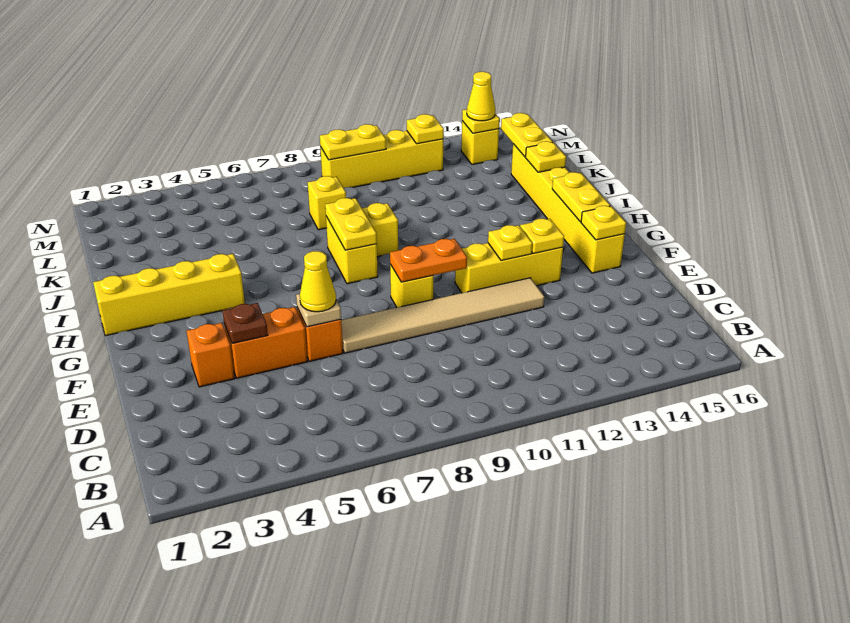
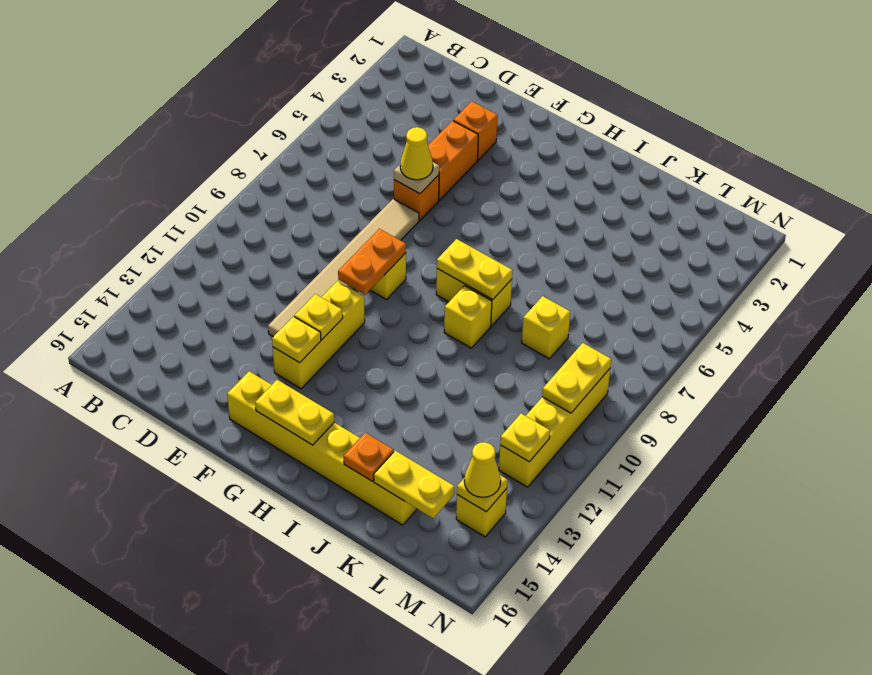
brown 1x1 plate [222,303,268,344] -> none
yellow 1x1 plate [581,206,626,240] -> none
yellow 1x4 brick [93,254,245,336] -> none
yellow 1x1 plate [526,141,566,172] -> orange 1x1 plate [344,432,394,481]

